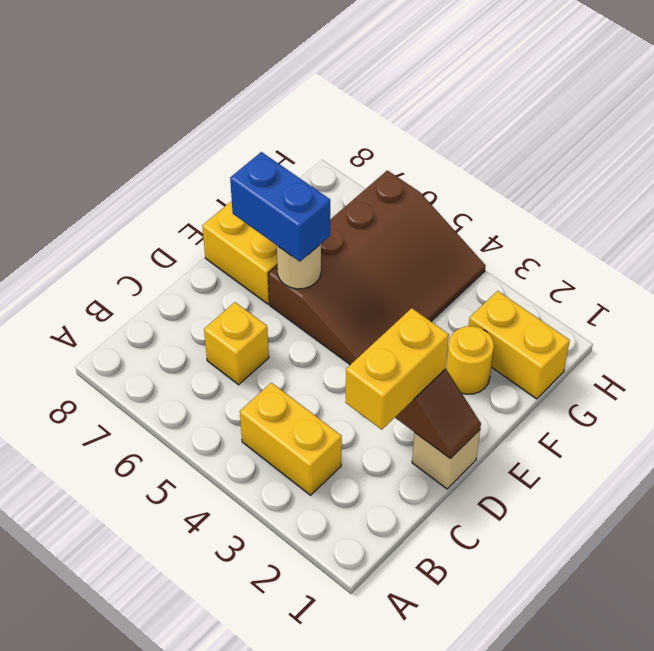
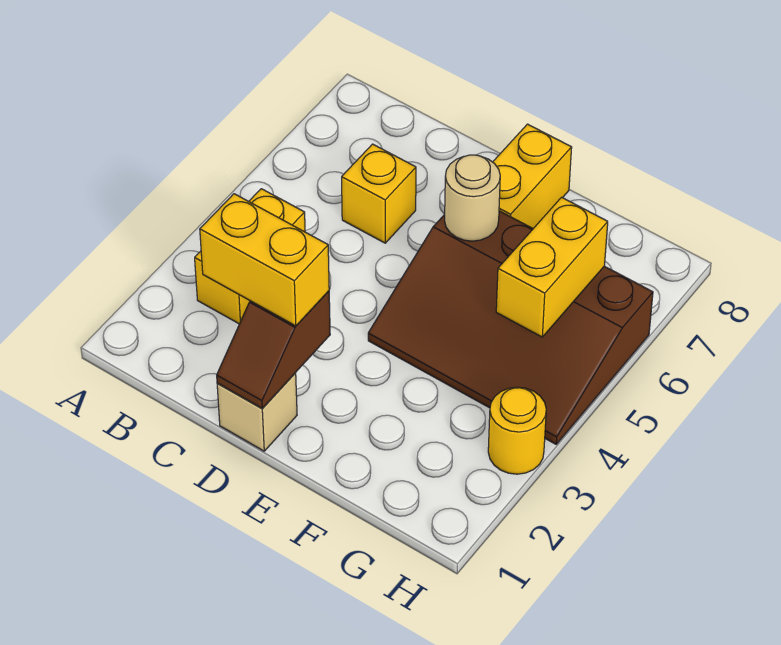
blue 1x2 brick [230,152,330,262] -> none
yellow 1x1 round brick [446,326,494,394] -> yellow 1x1 round brick moved to [488,387,546,474]
yellow 1x2 brick [469,291,570,399] -> yellow 1x2 brick moved to [496,197,608,337]

